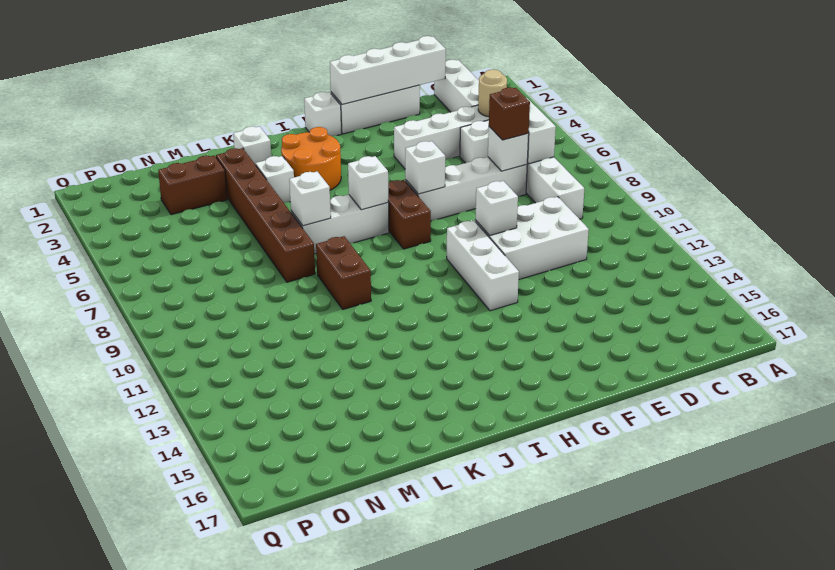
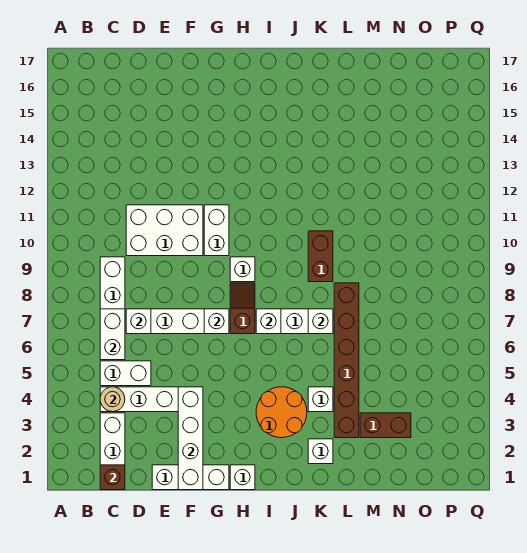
white 1x4 brick [330,36,446,104] -> white 1x4 brick turned to [178,387,203,490]
brown 1x1 brick [489,87,530,140] -> brown 1x1 brick moved to [100,465,125,490]
white 1x1 brick [476,181,518,236] -> white 1x1 brick moved to [230,257,255,282]
white 1x3 brick [447,221,519,311] -> white 1x2 brick [204,205,229,256]
brown 1x2 brick [388,180,431,249] -> brown 1x2 slope [230,283,255,334]

